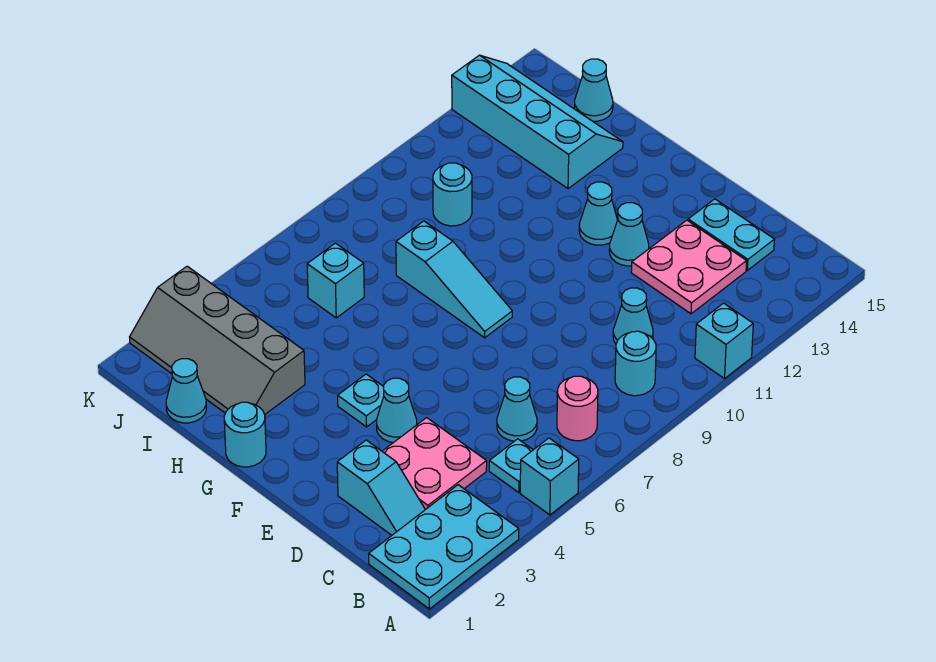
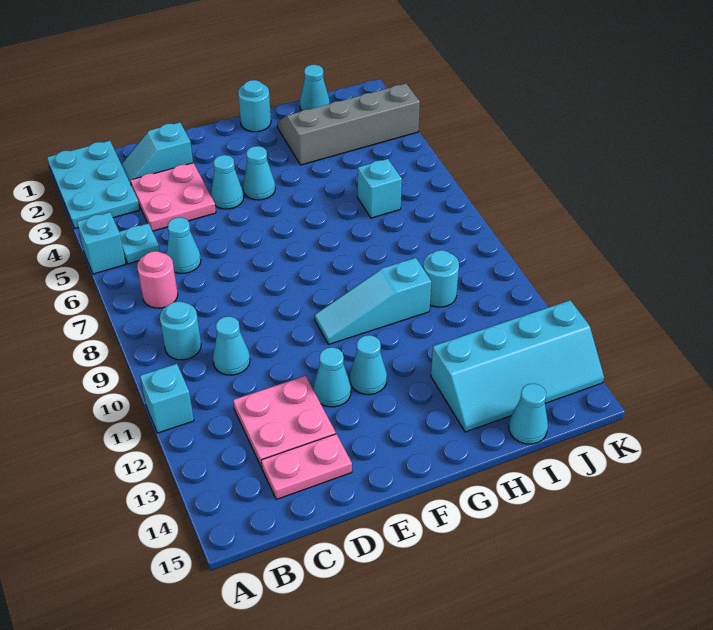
cyan 1x2 plate [688,199,775,270] -> pink 1x2 plate [261,434,352,499]
cyan 1x1 plate [338,374,384,427] -> cyan 1x1 cone [243,146,275,200]
cyan 1x3 slope [396,221,512,338] -> cyan 1x3 slope moved to [315,258,431,345]

